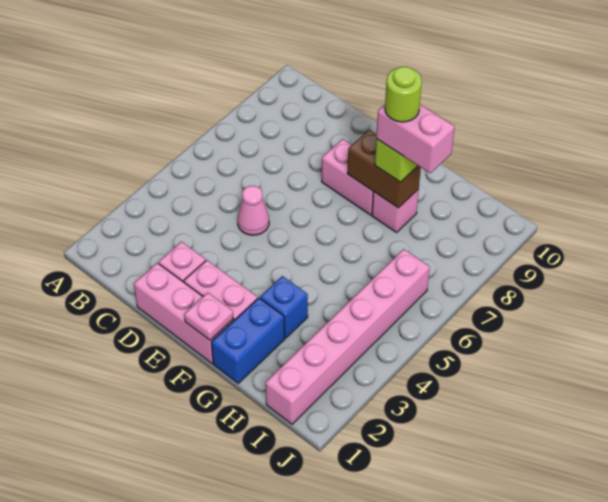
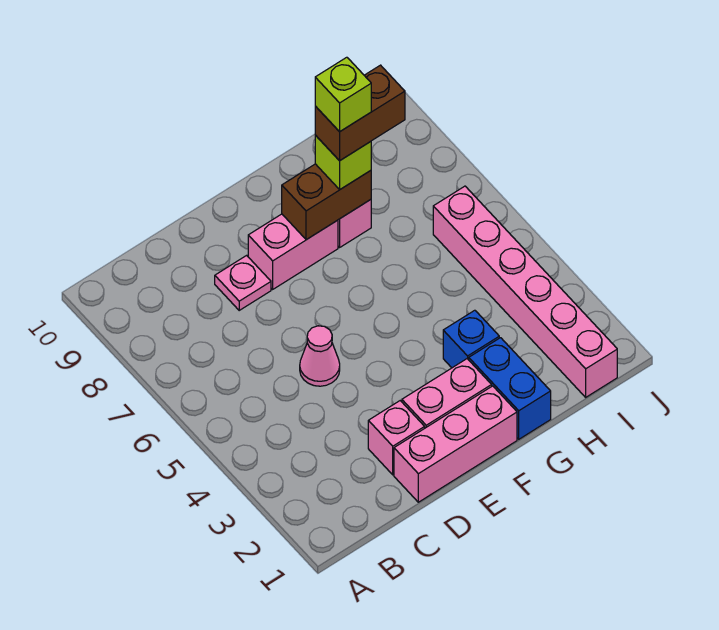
pink 1x1 plate [184,293,233,340] -> pink 1x1 plate moved to [215,255,271,310]
pink 1x2 brick [376,104,455,173] -> brown 1x2 brick [315,65,405,161]
lime 1x1 round brick [385,67,422,122] -> lime 1x1 brick [315,57,371,132]

